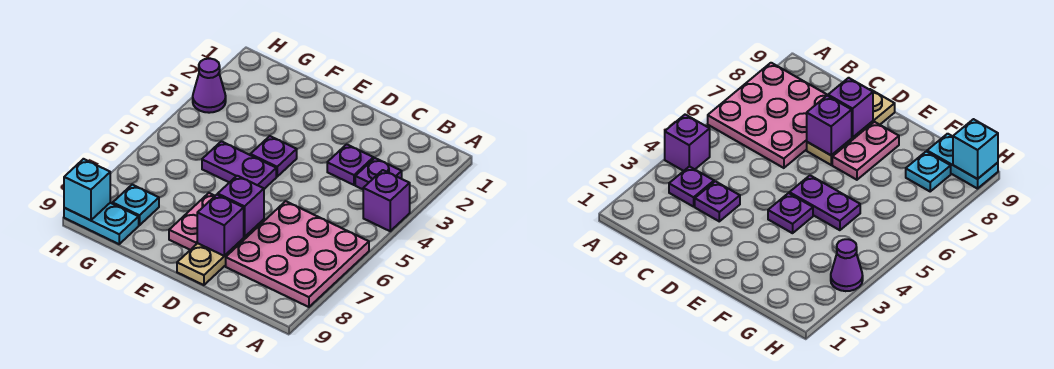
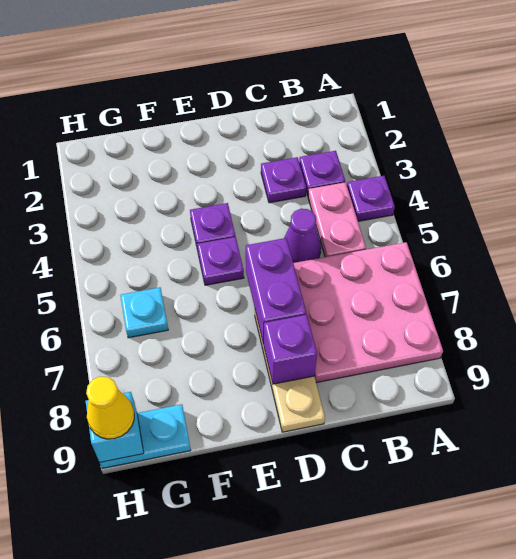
purple 1x1 brick [363,170,410,231] -> purple 1x1 plate [347,176,395,221]
purple 1x1 brick [218,176,264,237] -> purple 1x2 brick [246,238,306,344]
purple 1x2 plate [202,141,276,189] -> purple 1x1 plate [197,237,244,285]
pink 1x2 plate [169,193,215,250] -> pink 1x2 plate moved to [308,182,366,257]
cyan 1x1 plate [113,185,159,225] -> cyan 1x1 plate moved to [120,287,168,338]
purple 1x1 cone [193,59,226,113] -> purple 1x1 cone moved to [284,209,321,263]
none -> yellow 1x1 cone [86,377,134,439]

